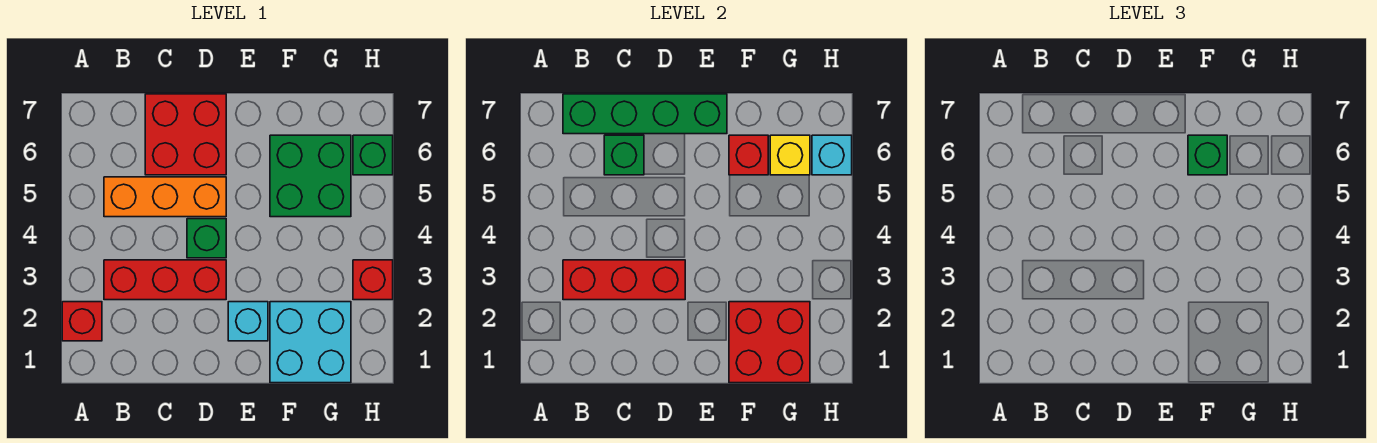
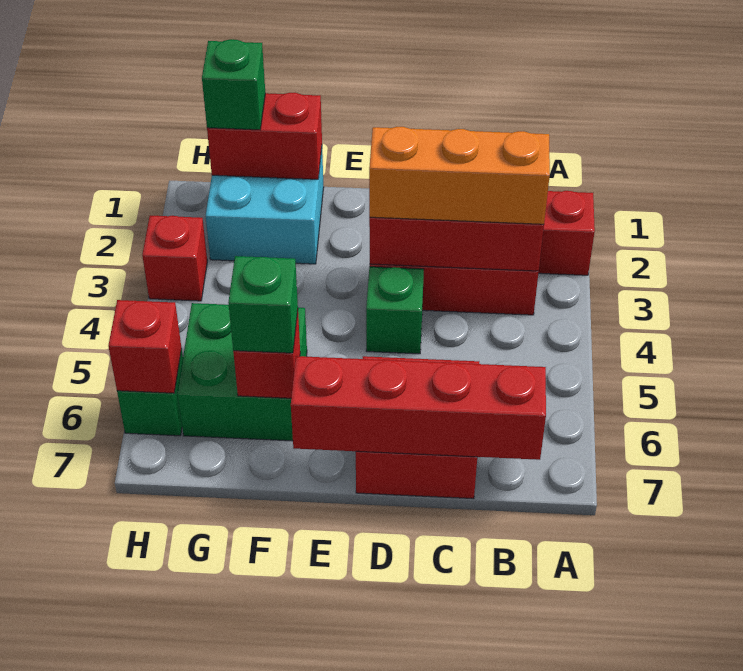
orange 1x3 brick [104,177,226,217] -> orange 1x3 brick moved to [369,127,550,224]
green 1x4 brick [563,94,727,134] -> red 1x4 brick [291,356,546,460]
green 1x1 brick [604,135,644,175] -> green 1x1 brick moved to [202,39,265,130]
cyan 1x1 brick [228,302,268,341] -> none
red 2x2 brick [729,302,810,383] -> red 1x2 brick [207,93,322,179]
yellow 1x1 brick [770,135,810,175] -> none
cyan 1x1 brick [812,135,852,175] -> red 1x1 brick [108,300,182,393]

